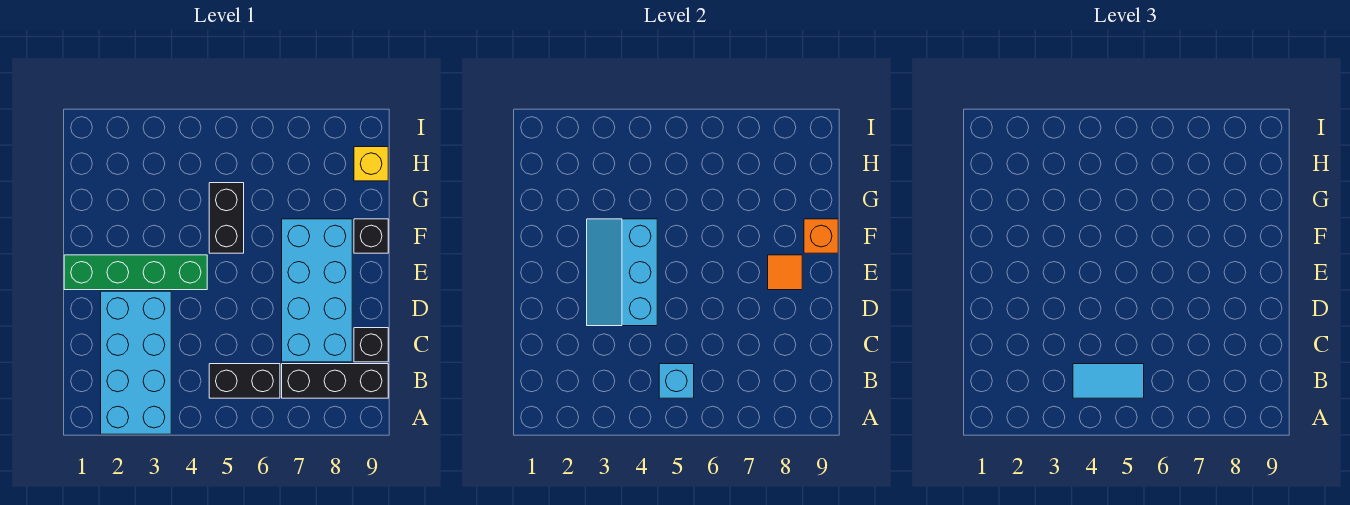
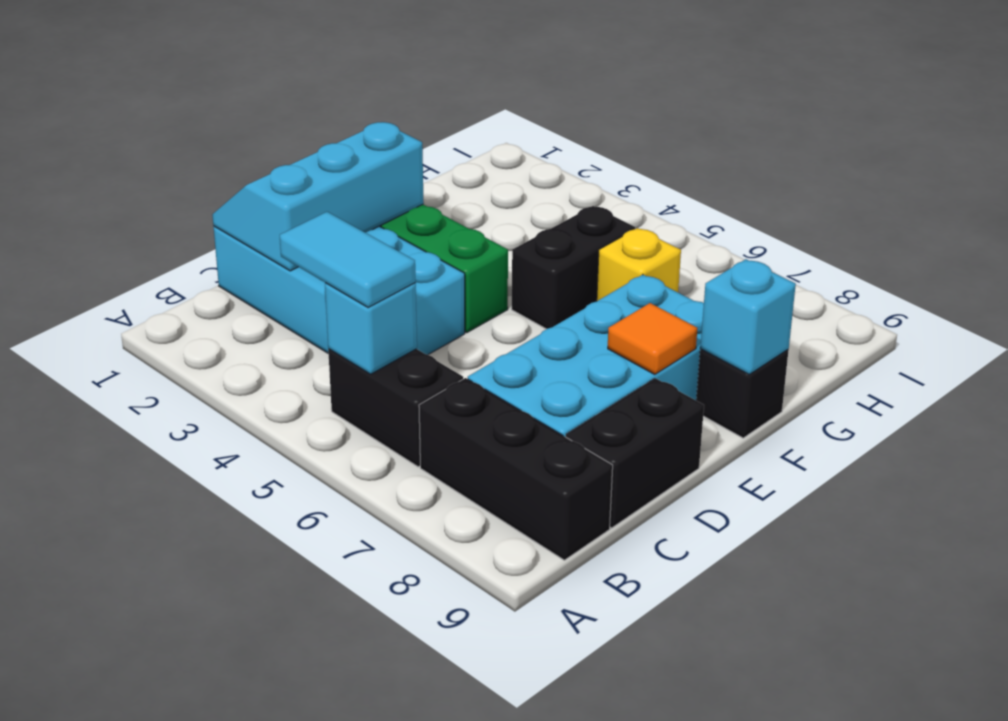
cyan 2x4 brick [101,291,171,434] -> cyan 2x4 brick turned to [214,226,465,355]
black 1x1 brick [354,328,388,362] -> black 1x2 brick [566,378,704,528]
cyan 2x3 slope [587,219,657,326] -> cyan 2x3 slope moved to [212,122,424,271]
orange 1x1 brick [804,219,838,253] -> cyan 1x1 brick [700,259,796,374]
yellow 1x1 brick [354,147,388,181] -> yellow 1x1 brick moved to [597,228,681,301]

